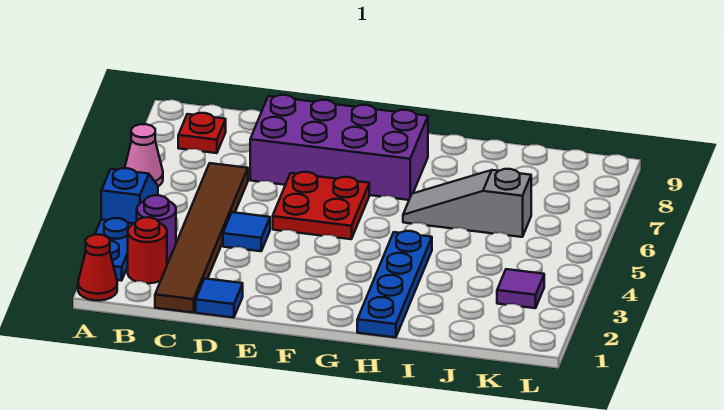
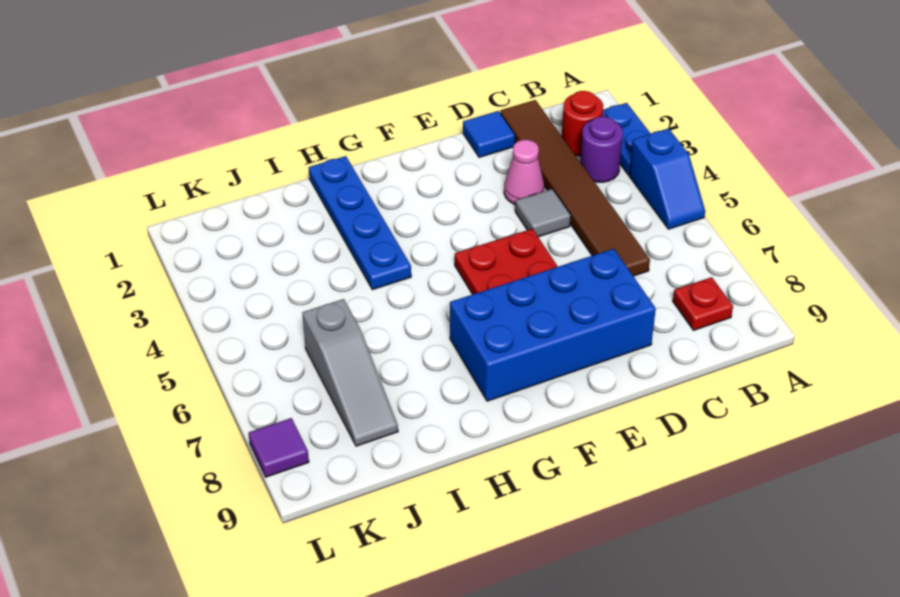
red 1x1 cone [78,235,117,301] -> none
pink 1x1 cone [125,124,163,186] -> pink 1x1 cone moved to [504,140,544,205]
blue 1x1 tile [223,212,270,251] -> grey 1x1 tile [515,189,571,237]
purple 2x4 brick [250,95,428,200] -> blue 2x4 brick [450,249,656,401]
grey 1x3 slope [403,169,531,237] -> grey 1x3 slope turned to [302,299,398,446]
purple 1x1 tile [497,269,544,308] -> purple 1x1 tile moved to [249,418,309,477]

